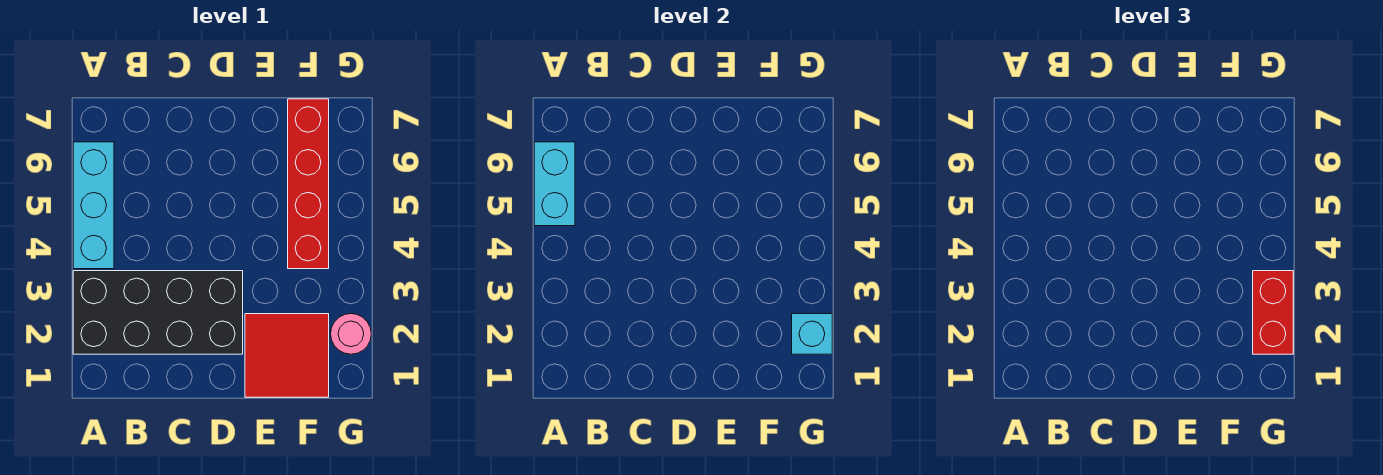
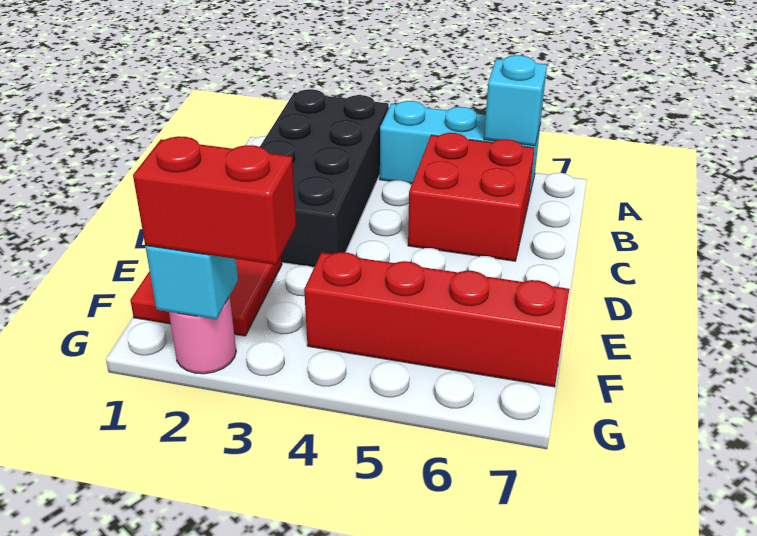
cyan 1x2 brick [534,142,575,226] -> cyan 1x1 brick [484,55,547,146]
none -> red 2x2 brick [408,133,535,261]

